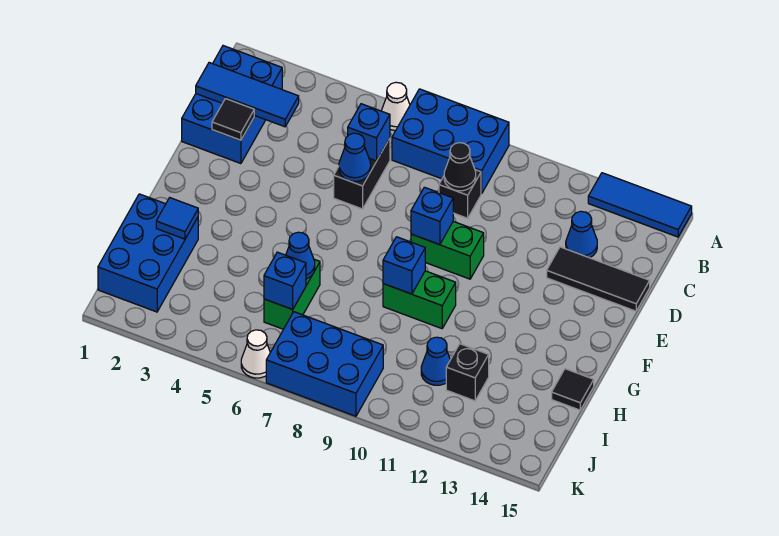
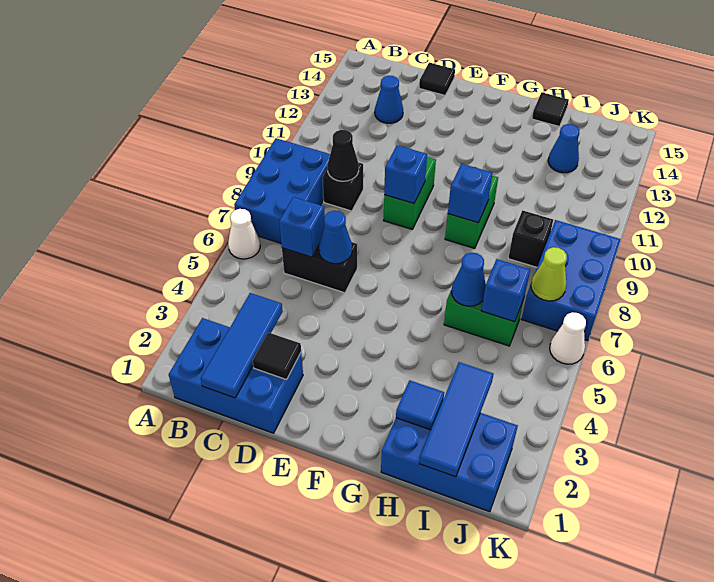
blue 1x3 tile [588,173,692,237] -> blue 1x3 tile moved to [420,362,493,477]
black 1x3 tile [547,247,650,311] -> black 1x1 tile [419,63,455,95]
blue 1x1 cone [421,337,450,385] -> blue 1x1 cone moved to [548,124,579,173]
black 1x1 brick [446,344,489,401] -> black 1x1 brick moved to [508,210,553,267]
none -> lime 1x1 cone [531,247,567,301]

